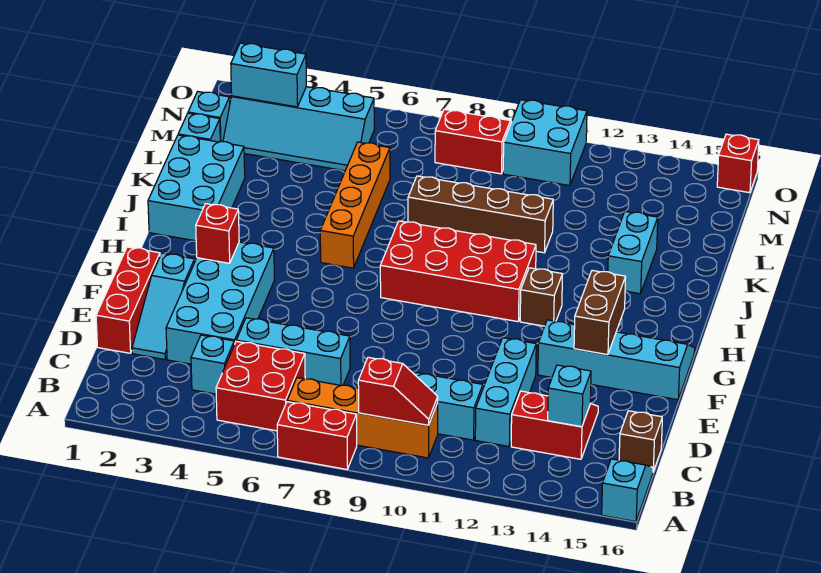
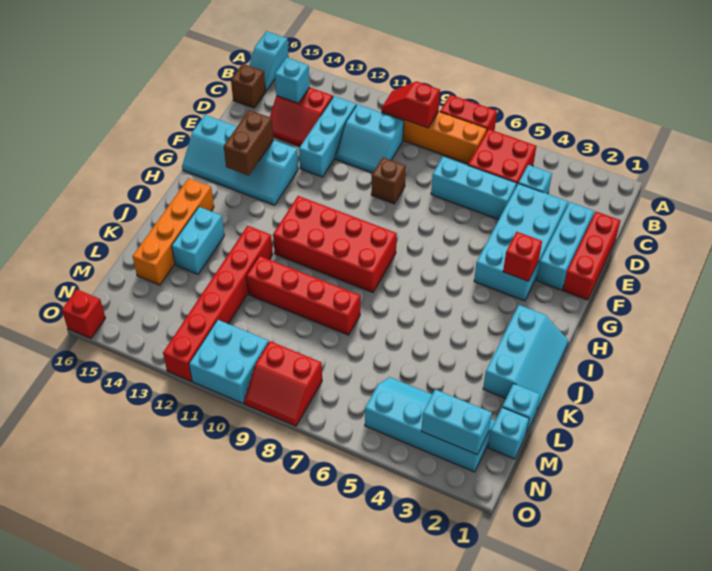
cyan 1x3 slope [132,253,195,359] -> cyan 1x3 brick [537,202,594,290]
brown 1x1 brick [520,268,562,326] -> brown 1x1 brick moved to [371,157,406,204]
cyan 2x3 brick [148,135,245,241] -> cyan 2x3 slope [483,305,568,410]
orange 1x4 brick [320,142,390,268] -> orange 1x4 brick moved to [133,178,214,285]
none -> red 1x6 brick [163,226,273,381]
brown 1x4 brick [408,176,553,253] -> red 1x4 brick [246,256,361,335]

